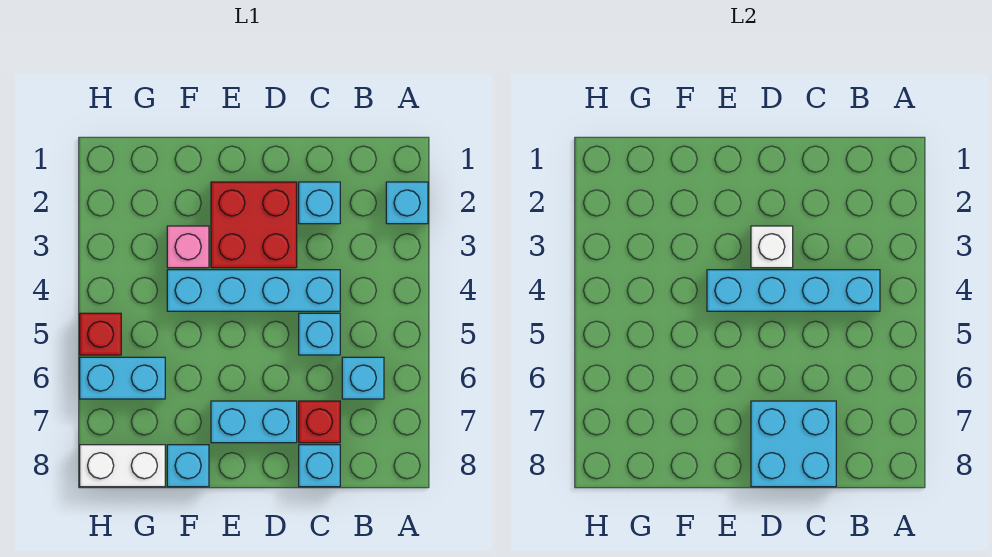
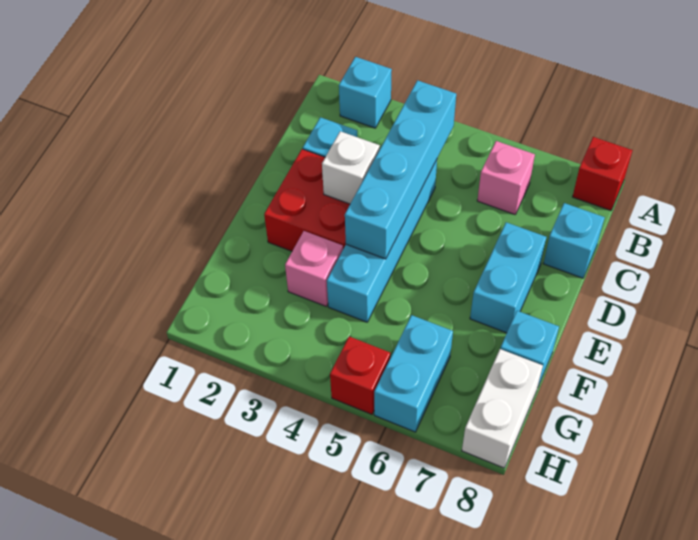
cyan 1x1 brick [342,357,384,399] -> pink 1x1 brick [477,141,535,214]
cyan 1x1 brick [299,313,340,355] -> none
red 1x1 brick [299,401,340,443] -> red 1x1 brick moved to [573,137,633,211]
cyan 2x2 brick [751,401,836,487] -> none

